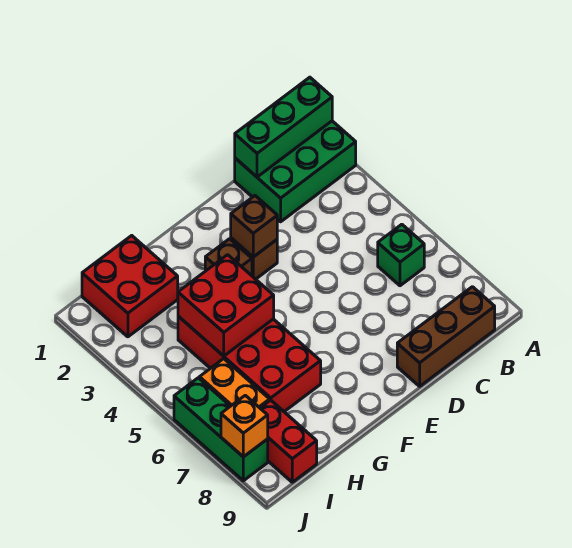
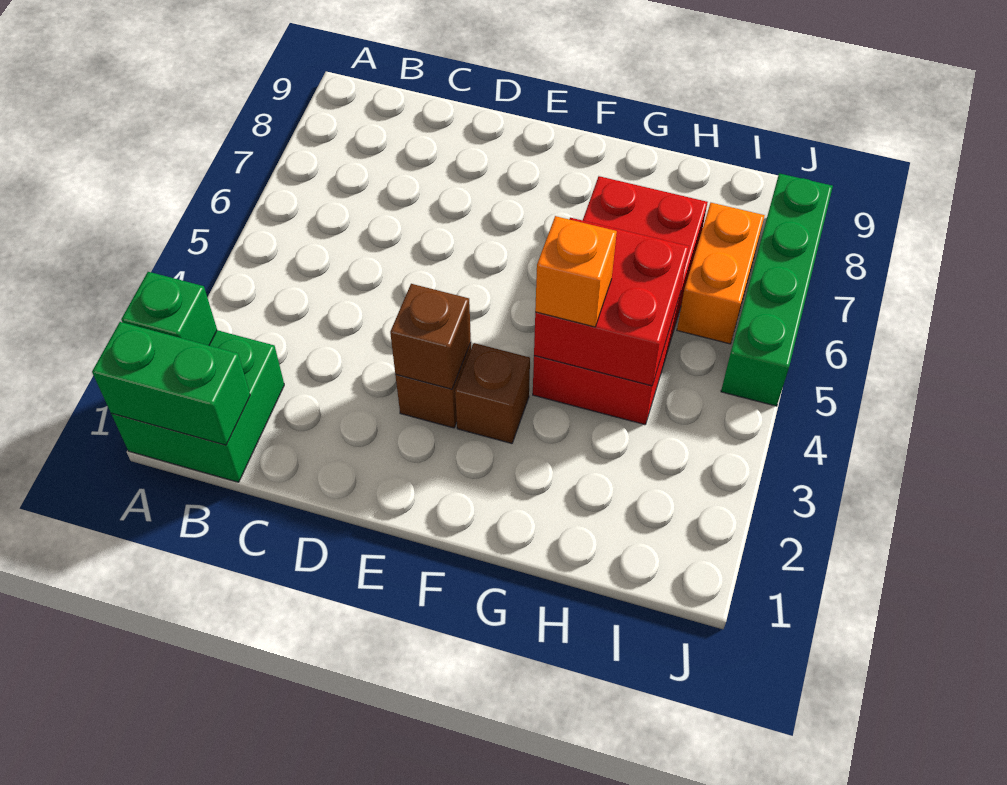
green 2x3 brick [235,121,356,222] -> green 2x2 brick [111,330,284,482]
green 1x3 brick [235,77,332,177] -> green 1x2 brick [92,322,250,445]
green 1x1 brick [378,224,424,286] -> green 1x1 brick moved to [121,272,217,345]
brown 1x3 brick [397,287,495,386] -> none
red 2x2 brick [82,236,178,337] -> none
red 1x2 brick [260,400,317,482] -> none
green 1x3 brick [174,378,268,481] -> green 1x4 brick [721,173,833,406]
orange 1x1 brick [221,395,268,457] -> orange 1x1 brick moved to [535,216,617,327]

